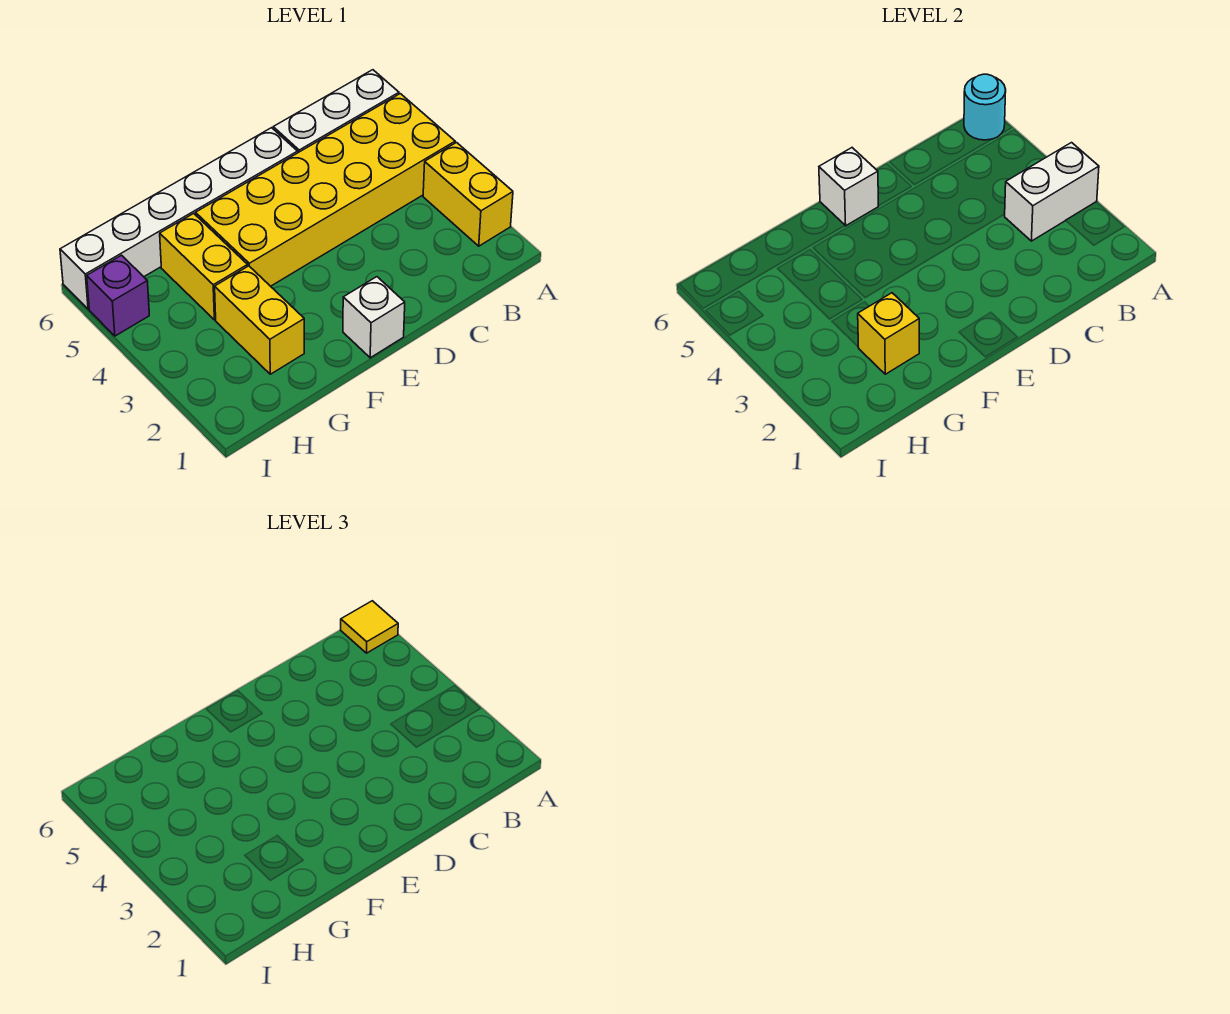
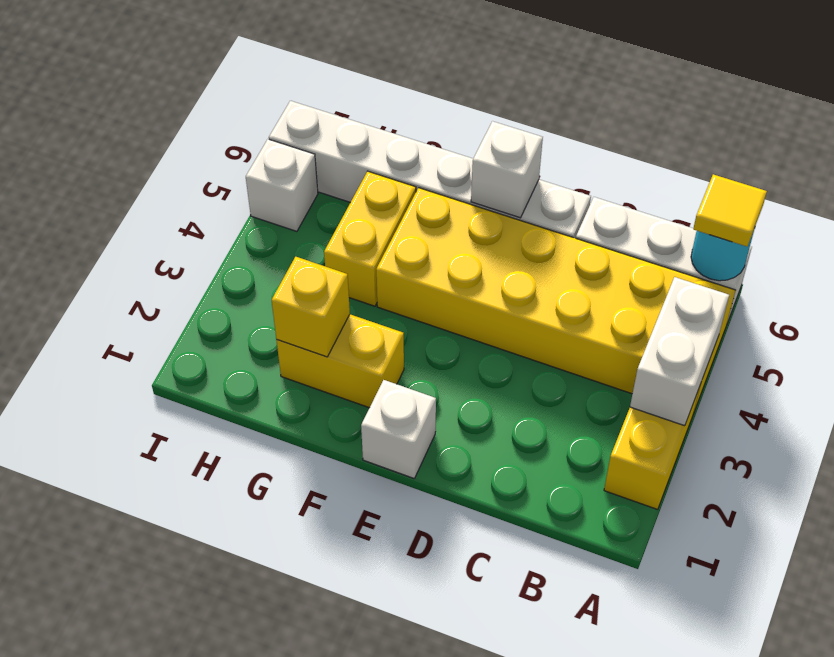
white 1x2 brick [1005,143,1099,241] -> white 1x2 brick turned to [630,277,729,426]
yellow 1x2 brick [215,266,304,374] -> yellow 1x2 brick turned to [276,314,404,408]
purple 1x1 brick [87,255,149,336] -> white 1x1 brick [246,139,318,231]

